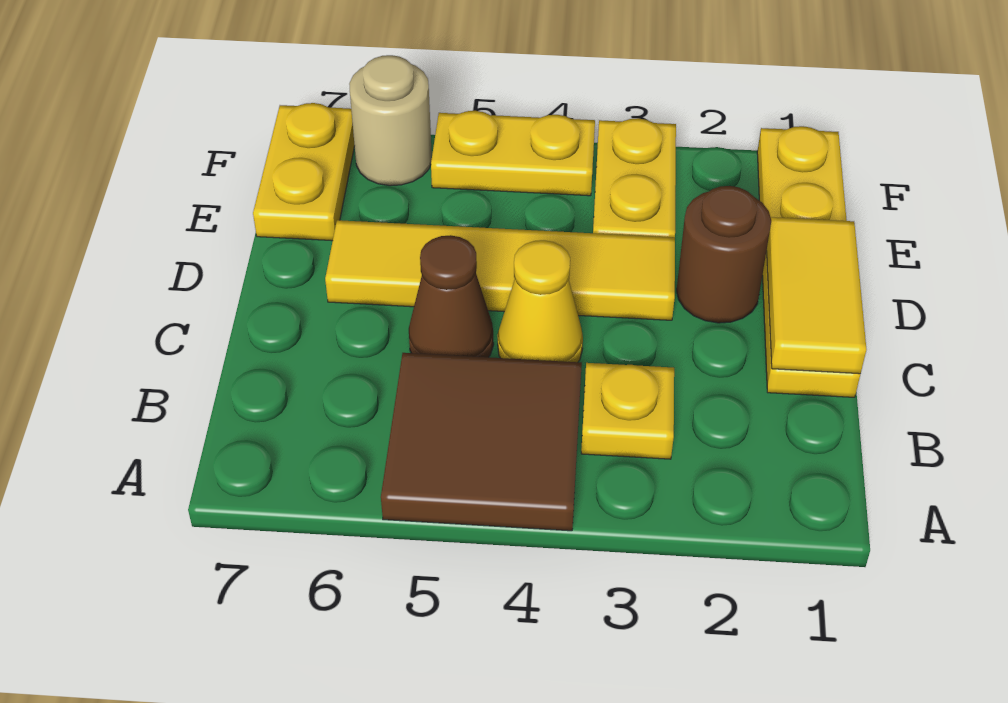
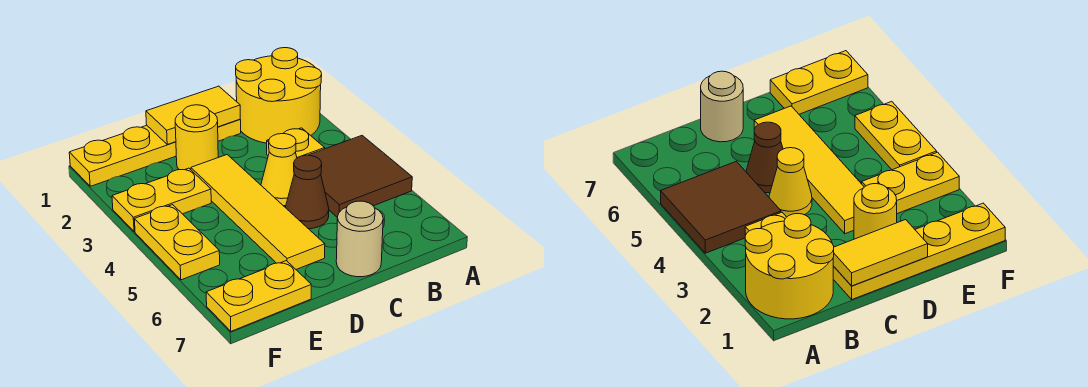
none -> yellow 2x2 round brick [236,48,322,143]
brown 1x1 round brick [677,186,771,323] -> yellow 1x1 round brick [175,105,218,170]
tan 1x1 round brick [349,55,432,186] -> tan 1x1 round brick moved to [336,201,383,277]

